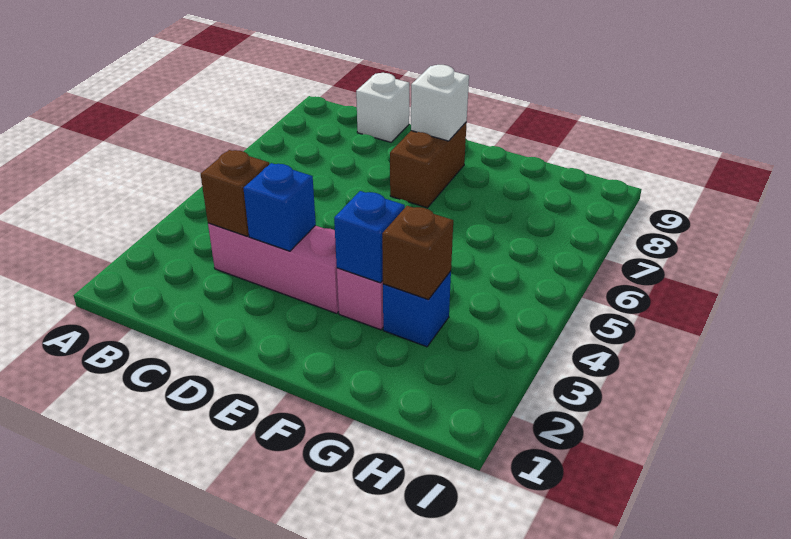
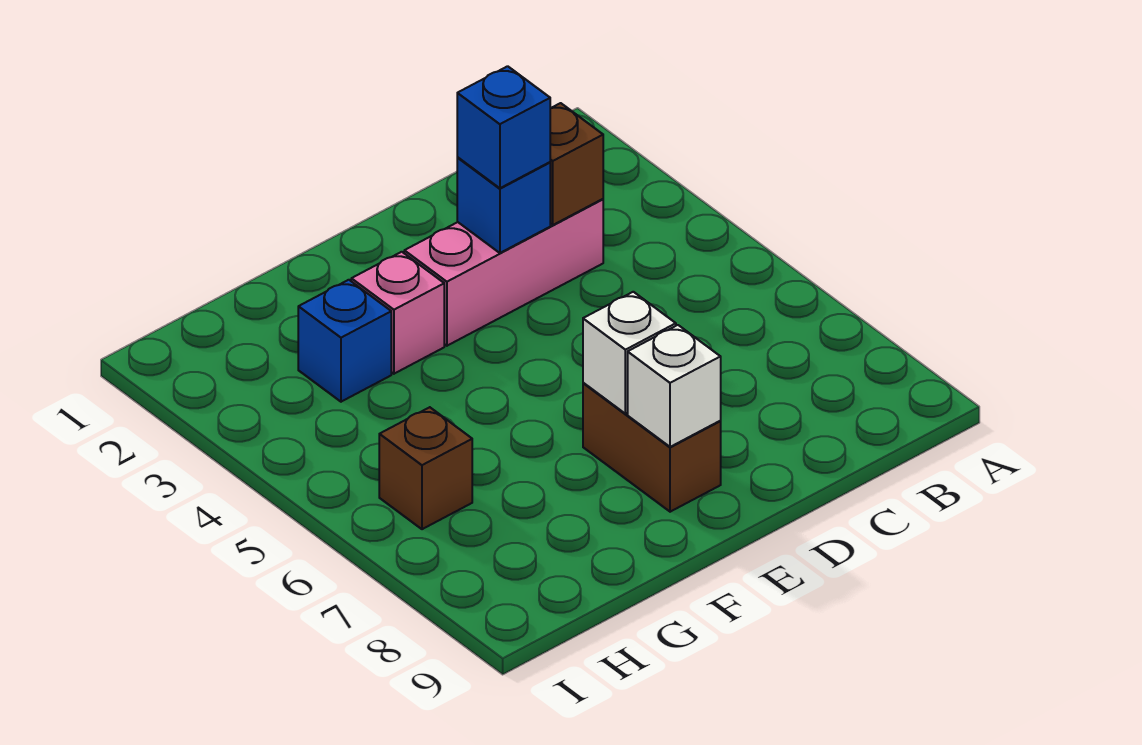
white 1x1 brick [356,73,409,142] -> white 1x1 brick moved to [583,292,676,414]
blue 1x1 brick [334,191,405,283] -> blue 1x1 brick moved to [457,66,550,188]
brown 1x1 brick [382,206,453,300] -> brown 1x1 brick moved to [379,407,472,529]

